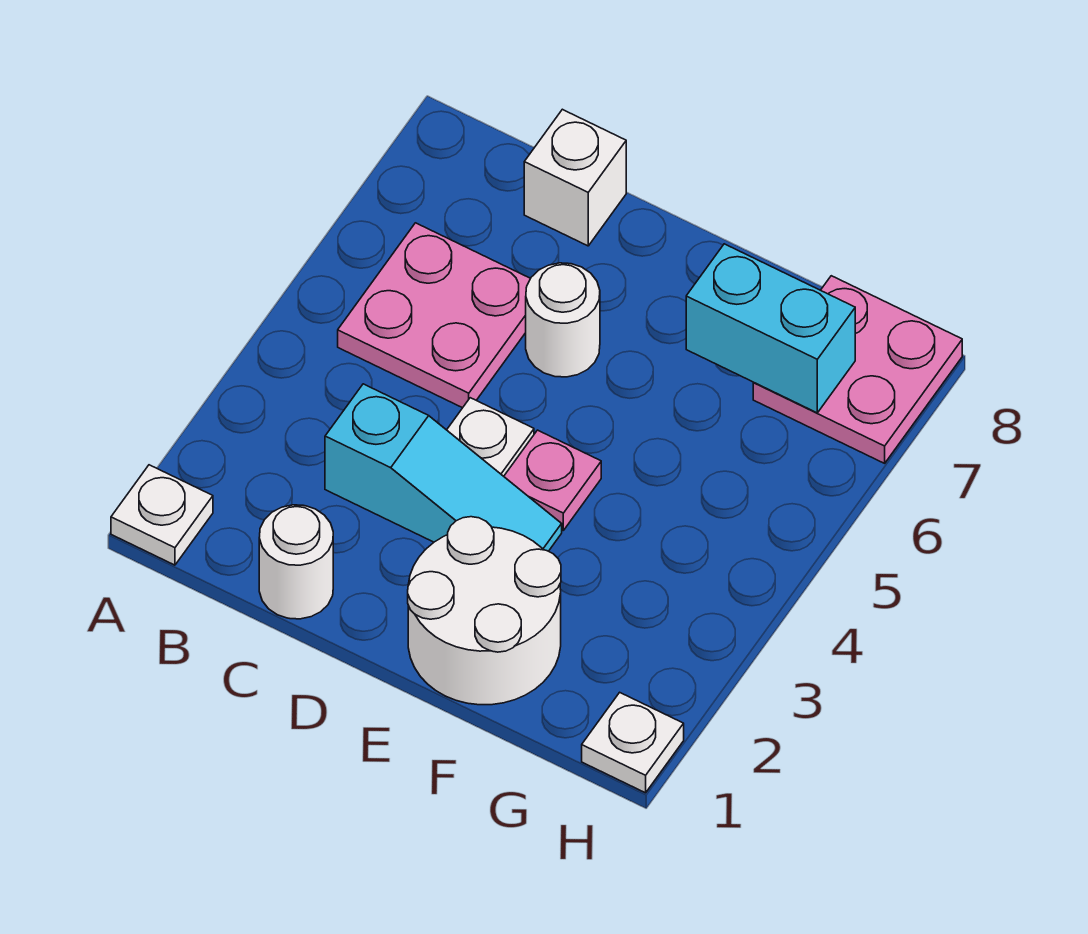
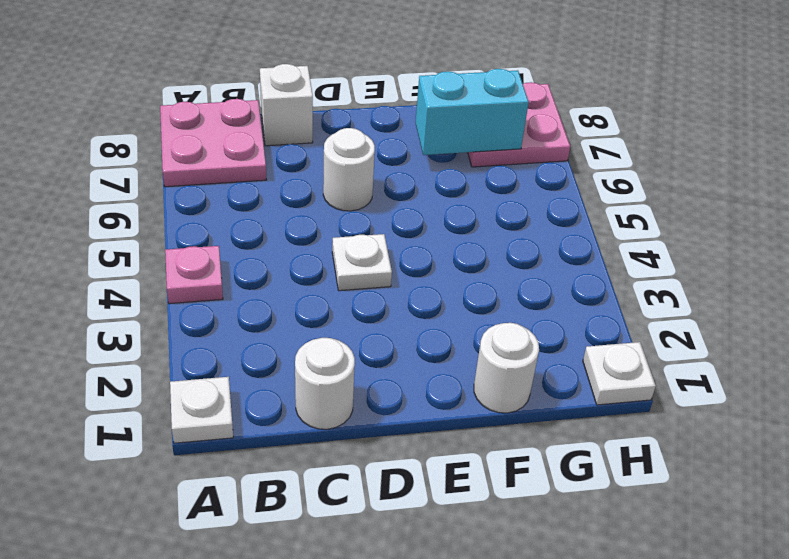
pink 2x2 plate [338,223,530,408] -> pink 2x2 plate moved to [160,99,266,187]
cyan 1x3 slope [325,384,562,551] -> none
white 2x2 round brick [408,517,561,705] -> white 1x1 round brick [474,323,539,413]
pink 1x1 plate [504,430,601,530] -> pink 1x1 plate moved to [165,246,223,304]

